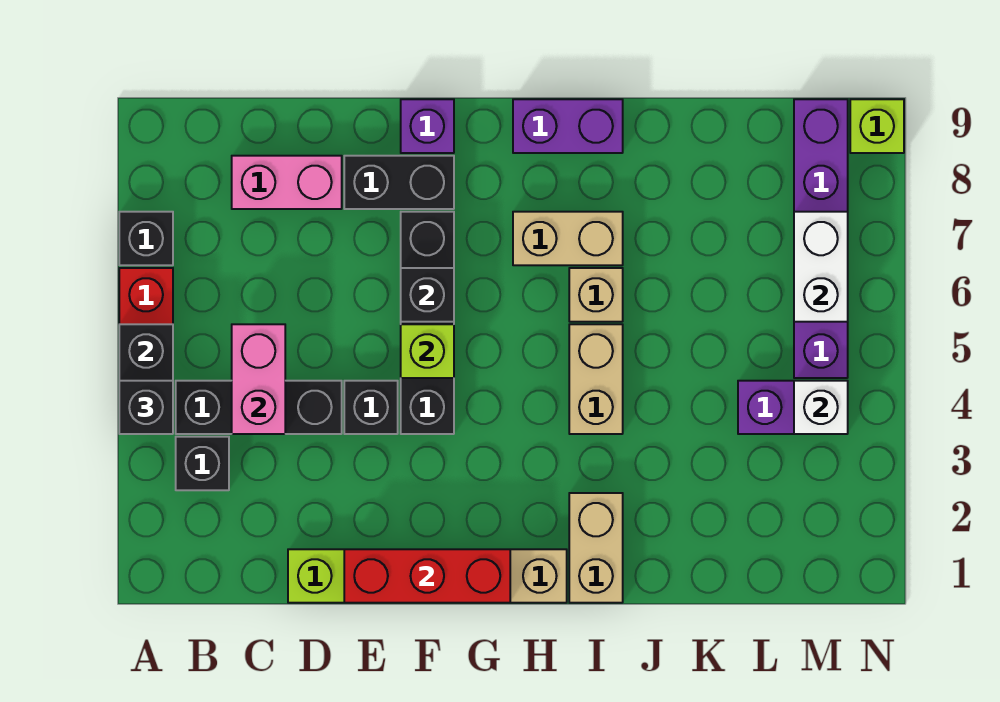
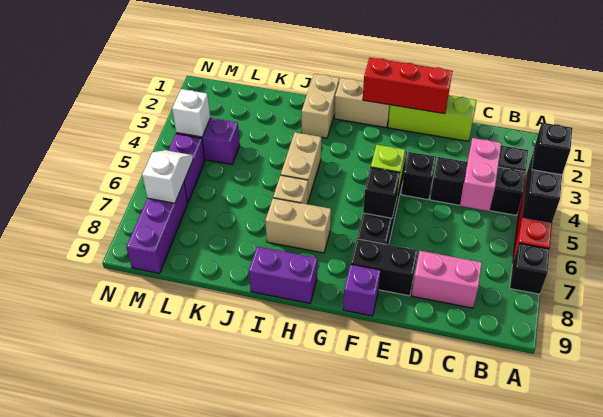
white 1x2 brick [794,212,848,322] -> white 1x2 slope [142,150,193,203]
lime 1x1 brick [850,99,904,153] -> none

